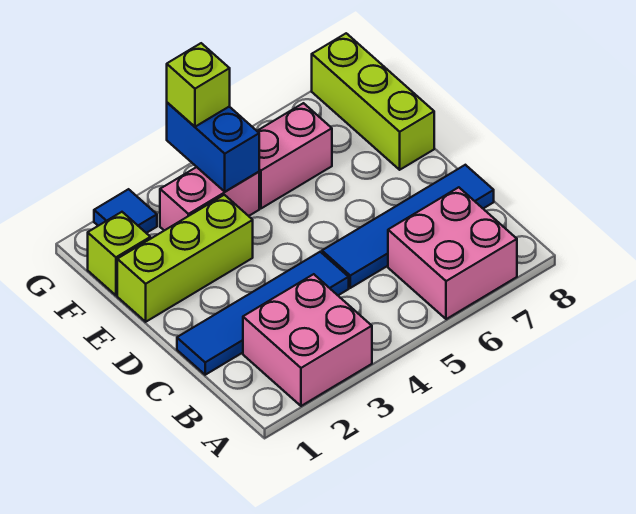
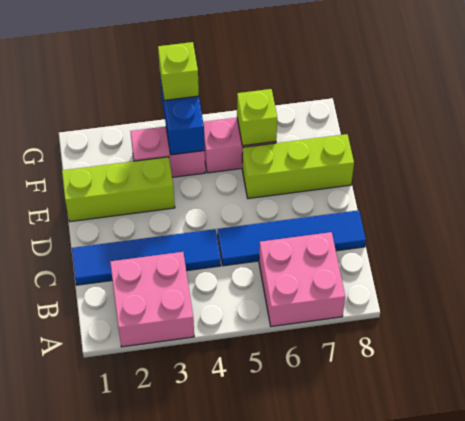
lime 1x3 brick [312,33,434,170] -> lime 1x3 brick turned to [242,134,354,199]
lime 1x1 brick [88,212,150,295] -> lime 1x1 brick moved to [237,89,277,146]
blue 1x1 tile [94,189,157,233] -> none

